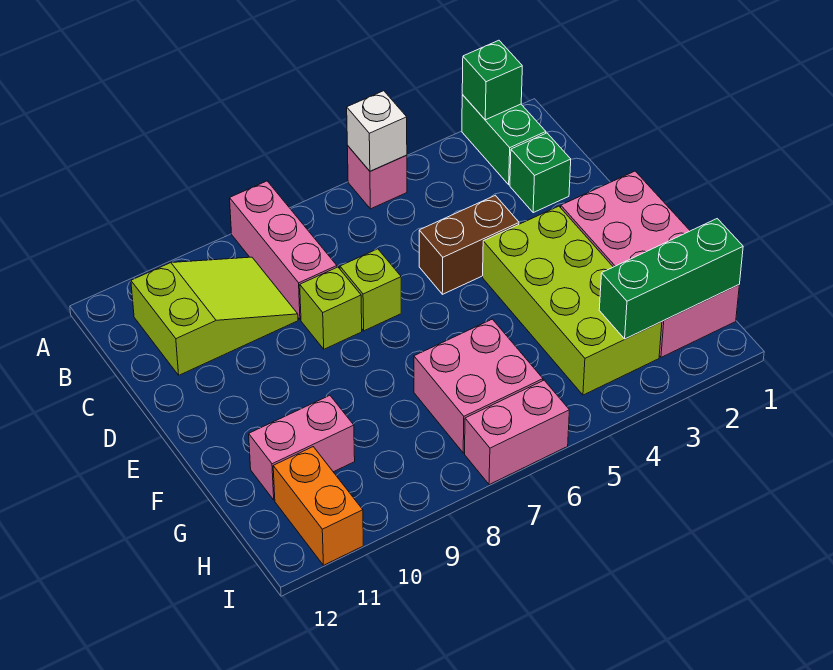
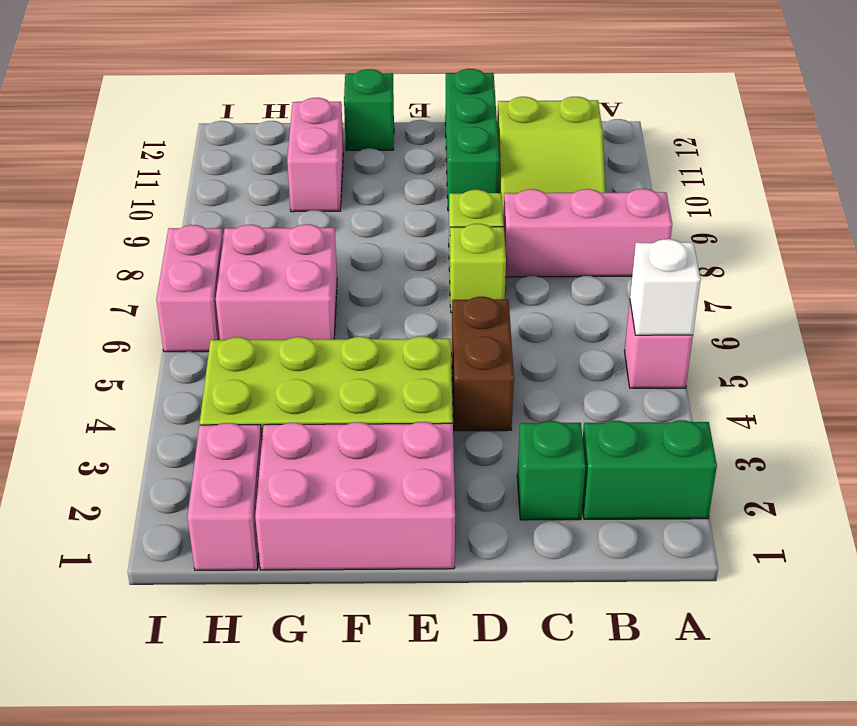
green 1x1 brick [462,40,522,120] -> green 1x1 brick moved to [344,69,394,150]
green 1x3 brick [599,219,743,339] -> green 1x3 brick moved to [445,69,499,211]
orange 1x2 brick [273,447,363,565] -> none

